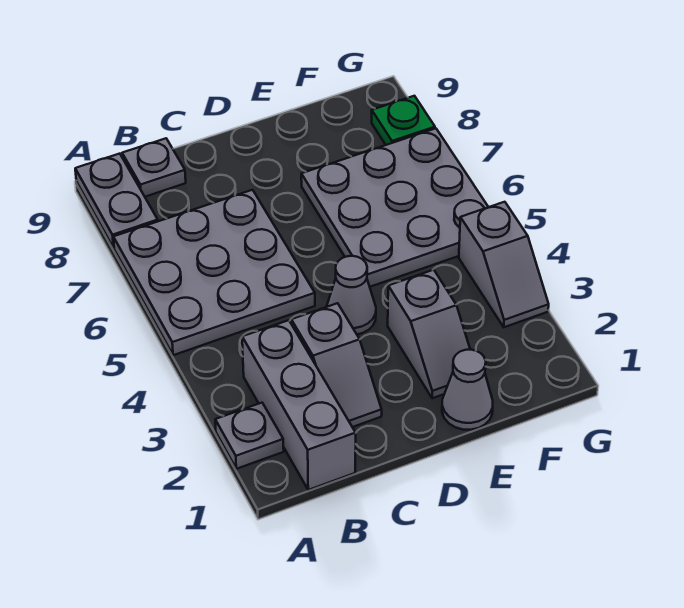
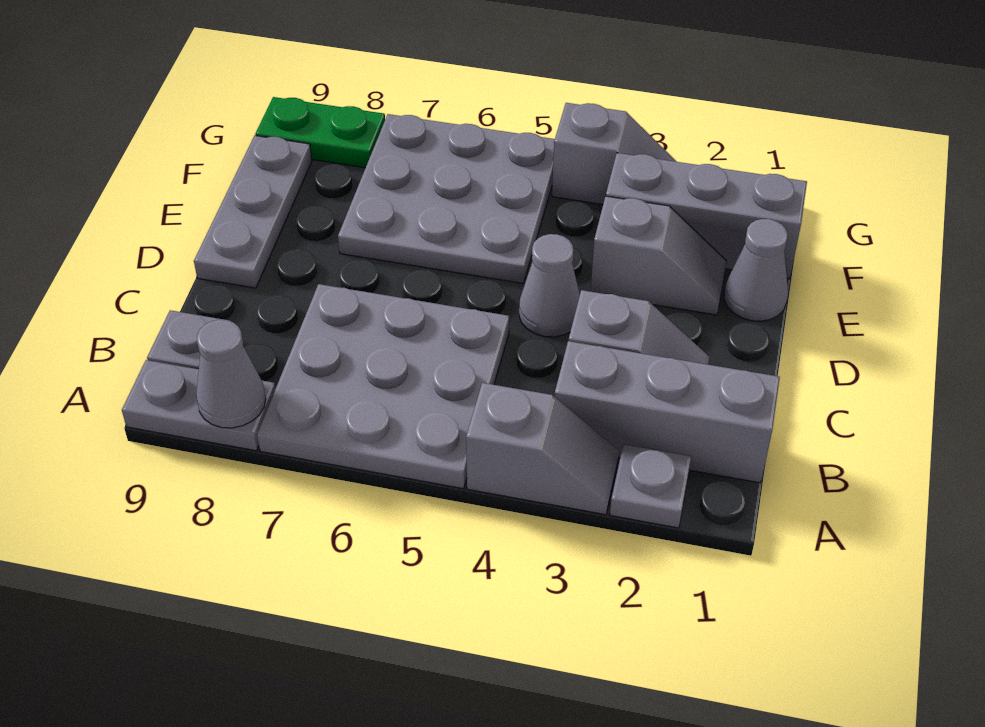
none -> grey 1x2 slope [466,383,619,515]
none -> grey 1x1 cone [196,320,266,428]
none -> grey 1x3 plate [194,136,312,288]
none -> grey 1x3 brick [606,153,807,279]
green 1x1 plate [372,96,435,145] -> green 1x2 plate [255,97,385,168]

